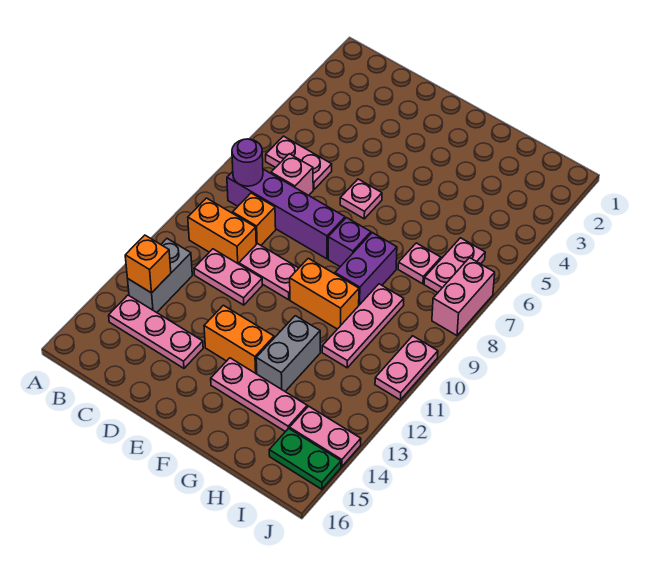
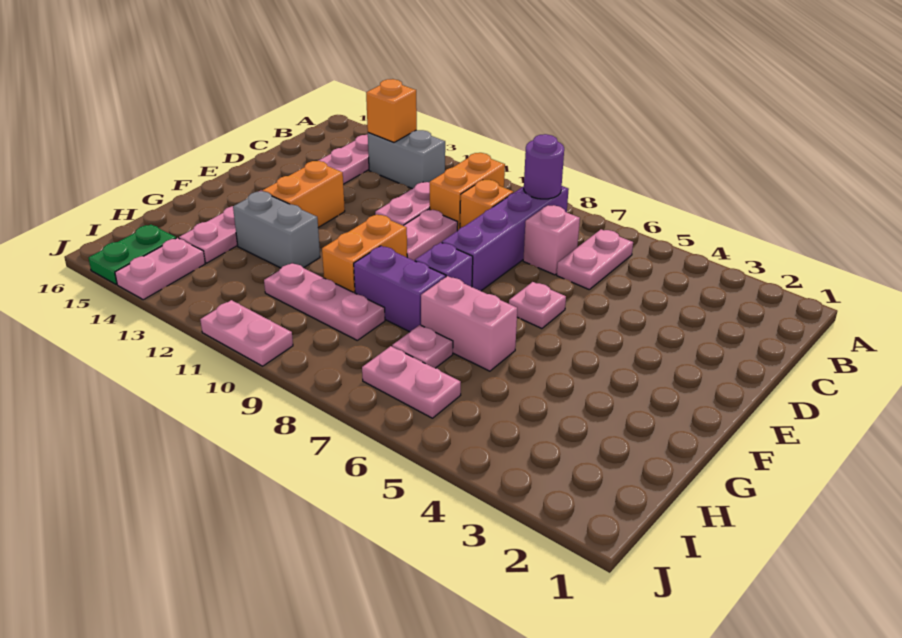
pink 1x2 brick [432,258,495,335] -> pink 1x2 brick moved to [421,276,517,371]

